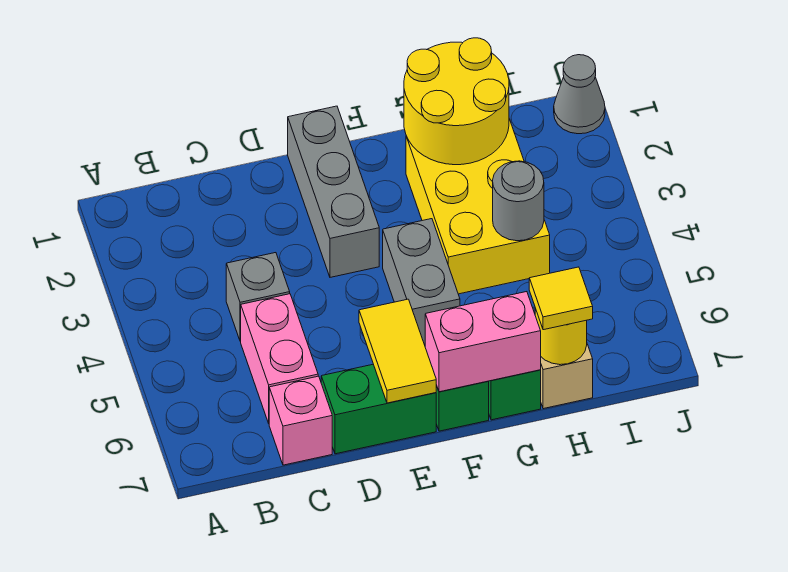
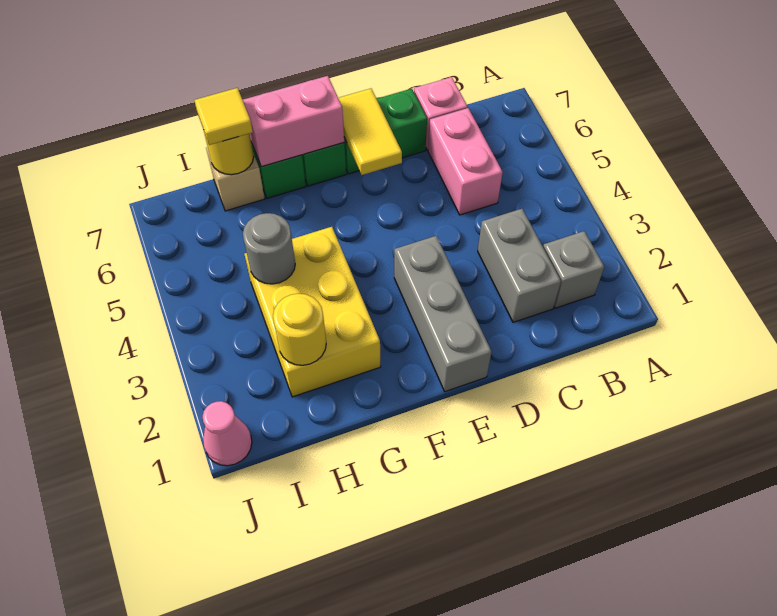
grey 1x1 brick [226,253,290,341] -> grey 1x1 brick moved to [543,231,604,308]
grey 1x2 brick [383,219,460,345] -> grey 1x2 brick moved to [478,209,561,322]
yellow 2x2 round brick [404,38,509,165] -> yellow 1x1 round brick [273,294,326,365]
grey 1x1 cone [554,55,605,134] -> pink 1x1 cone [203,401,252,466]

